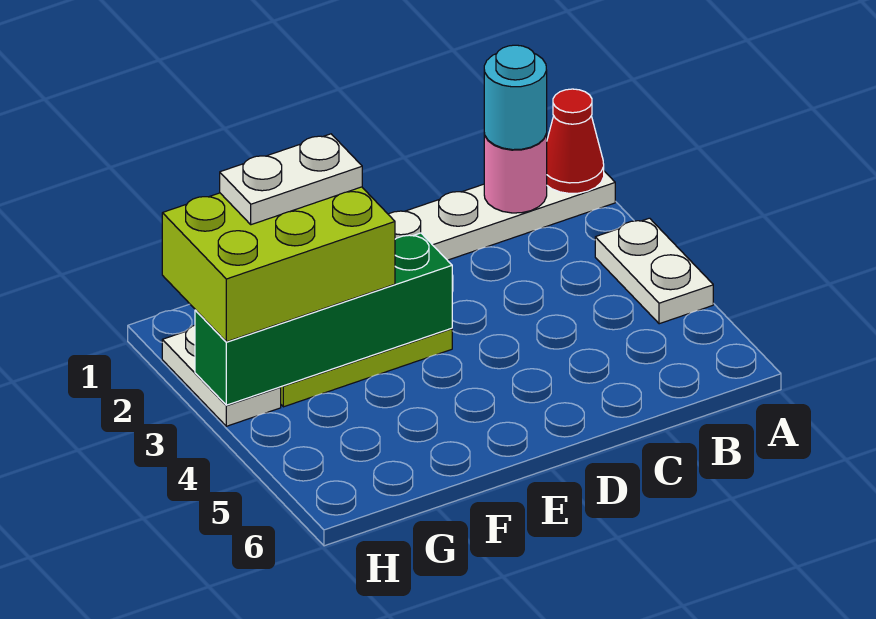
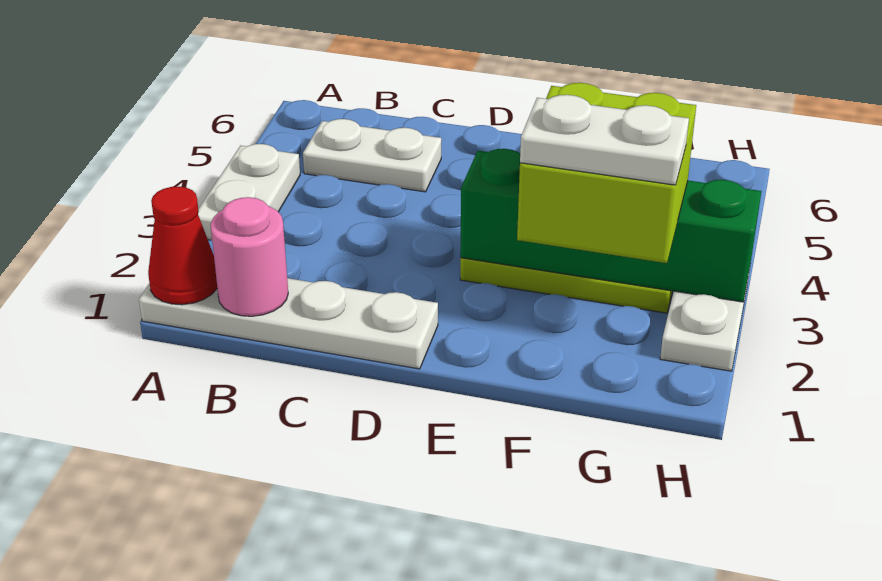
cyan 1x1 round brick [484,45,547,150] -> none
none -> white 1x2 plate [303,119,441,192]
lime 2x3 brick [162,187,395,342] -> lime 2x2 brick [517,83,696,263]

